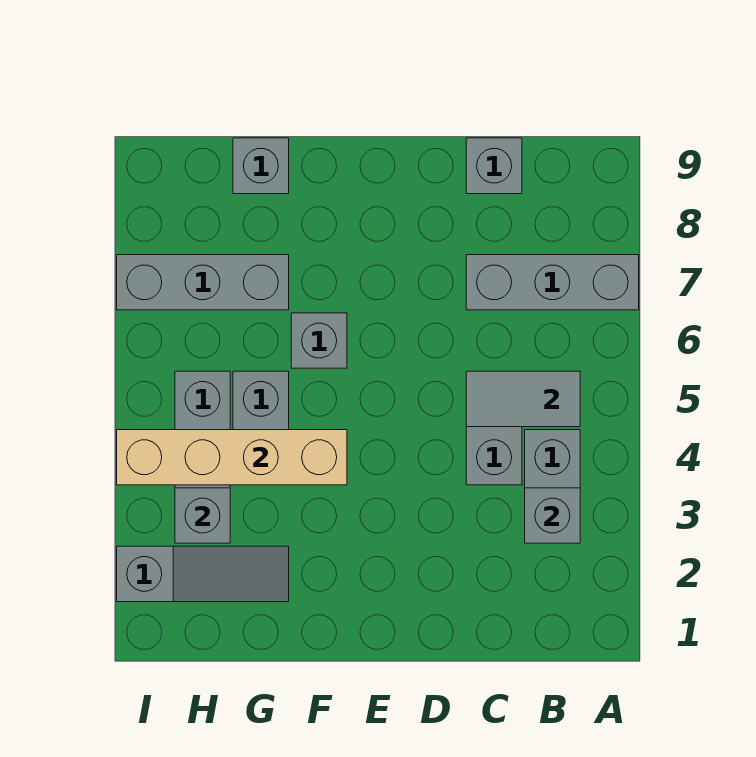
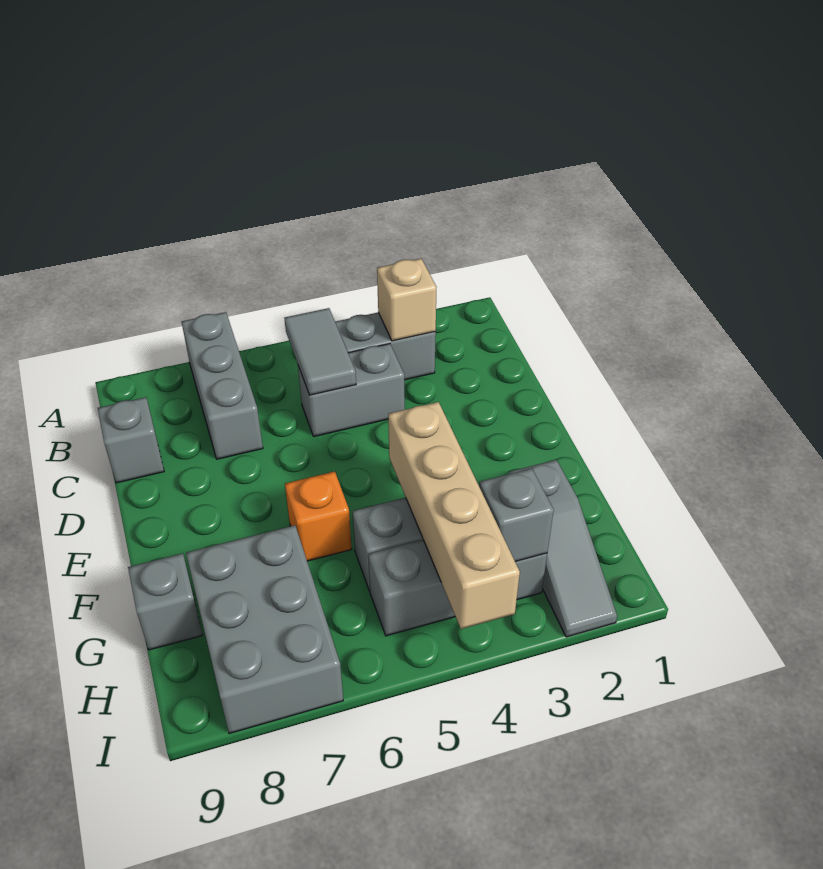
grey 1x1 brick [525,488,580,543] -> tan 1x1 brick [377,259,437,341]
grey 1x1 brick [291,313,347,368] -> orange 1x1 brick [285,471,352,561]
grey 1x3 slope [117,546,289,602] -> grey 1x3 slope turned to [509,460,617,637]
grey 1x3 brick [117,255,289,310] -> grey 2x3 brick [186,525,343,734]

